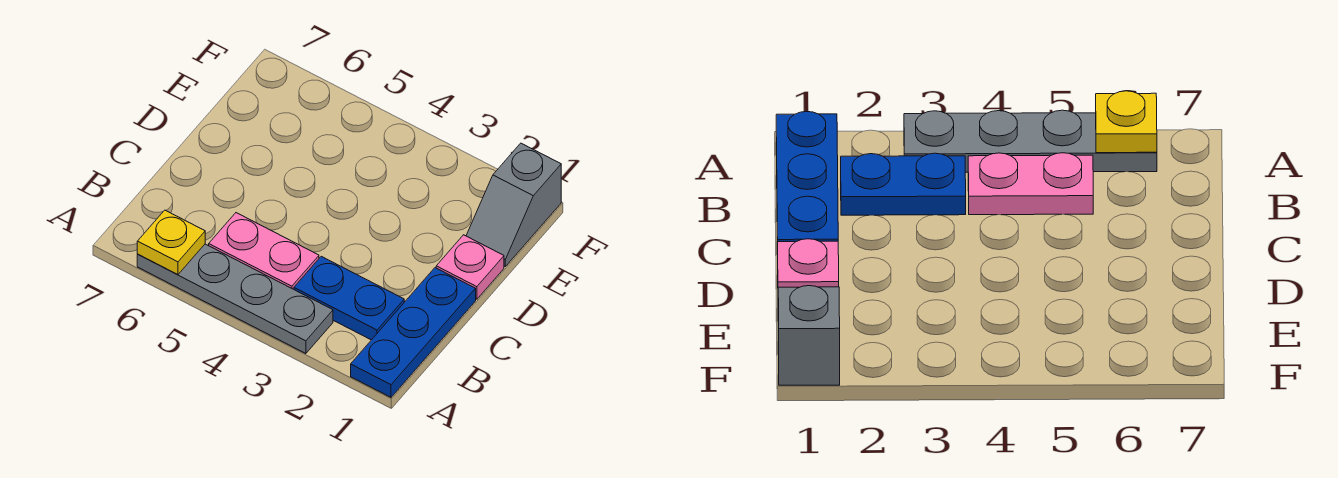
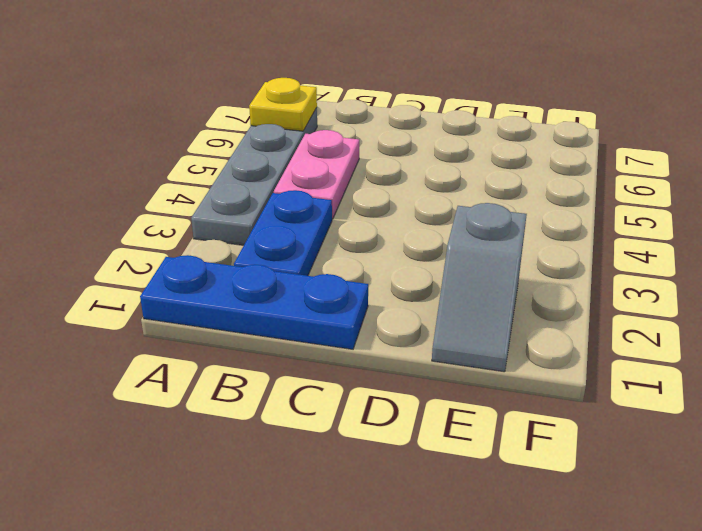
pink 1x1 plate [436,235,504,299] -> none
grey 1x2 slope [466,143,561,266] -> grey 1x2 slope turned to [432,203,527,372]

